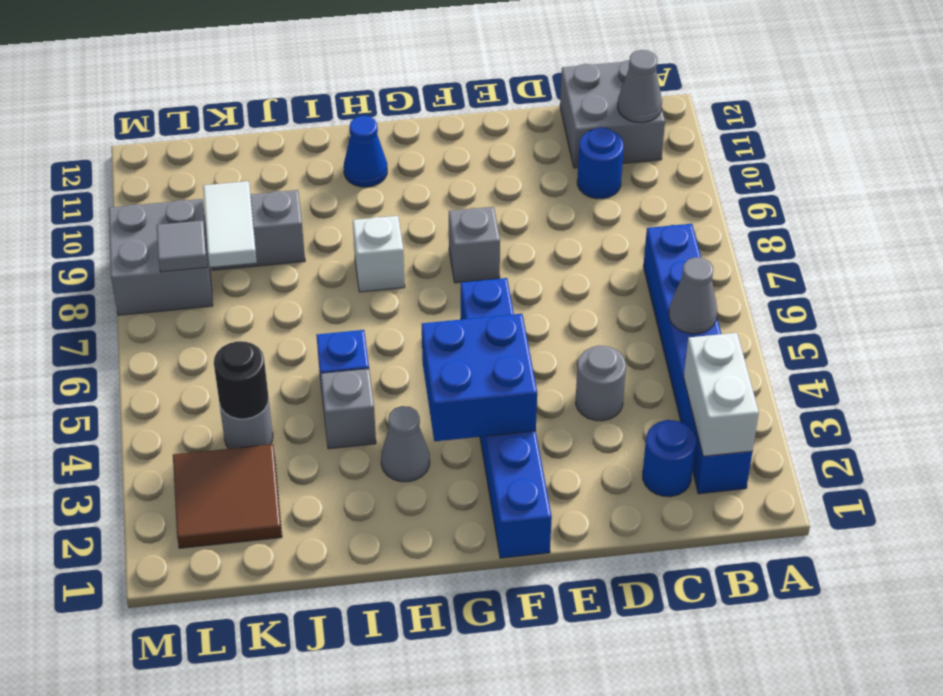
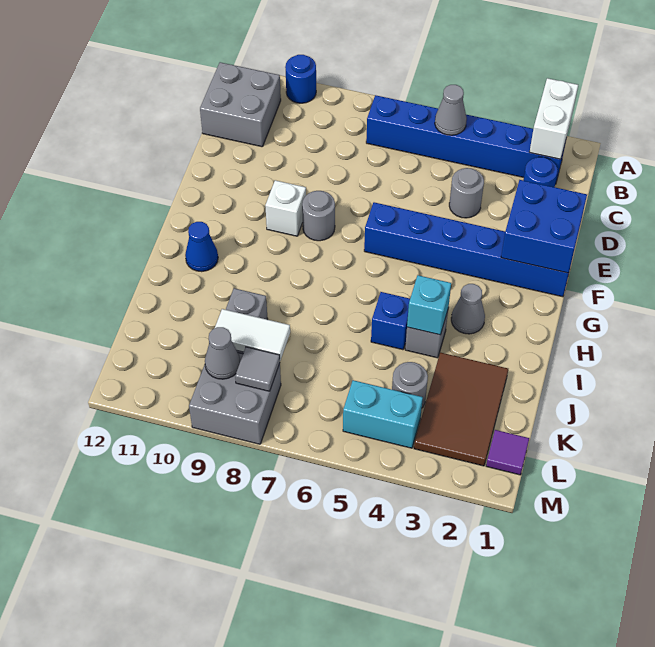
white 1x2 brick [684,333,759,456] -> white 1x2 brick turned to [529,78,578,159]
grey 1x1 cone [618,50,662,123] -> grey 1x1 cone moved to [205,327,240,379]
blue 1x1 round brick [577,127,624,199] -> blue 1x1 round brick moved to [285,55,316,103]
blue 2x2 brick [422,314,537,441] -> blue 2x2 brick moved to [501,180,587,273]
grey 1x1 brick [449,207,500,283] -> grey 1x1 round brick [302,191,335,241]
white 1x1 brick [353,216,405,292] -> white 1x1 brick moved to [265,180,306,236]
none -> cyan 1x1 brick [407,275,451,335]
brown 2x2 tile [173,444,282,548] -> brown 2x3 tile [414,353,508,466]
black 1x1 round brick [214,341,269,419] -> none
none -> purple 1x1 tile [486,430,529,475]
none -> cyan 1x2 brick [343,380,423,448]

